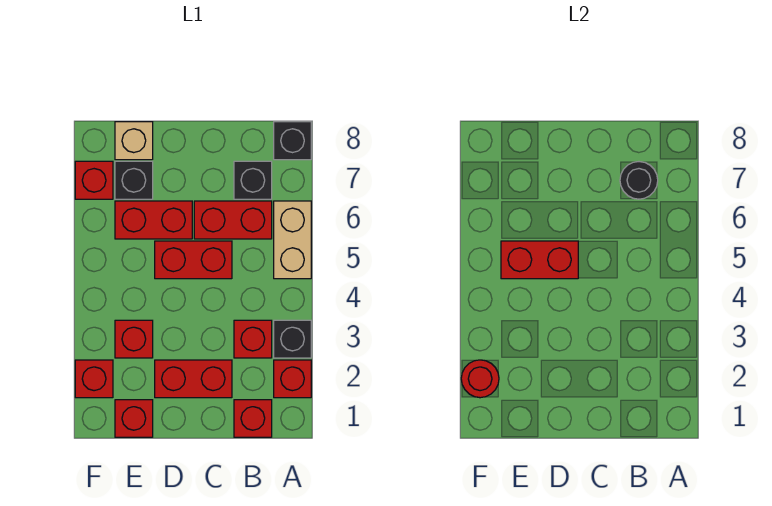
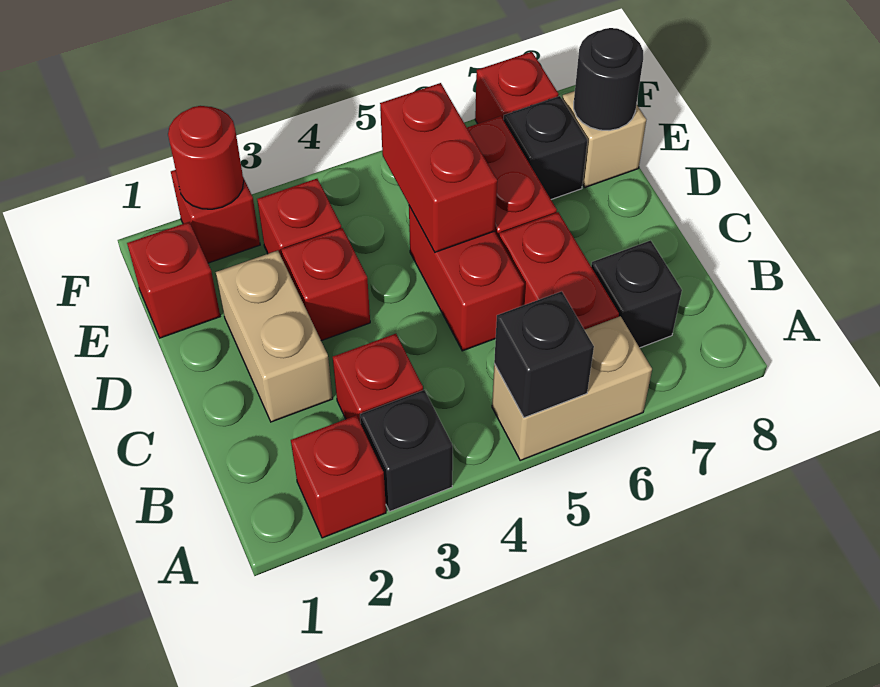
black 1x1 brick [274,122,311,160] -> black 1x1 brick moved to [494,291,594,418]
red 1x1 brick [234,400,272,437] -> red 1x1 brick moved to [281,228,370,341]
black 1x1 round brick [620,162,658,199] -> black 1x1 round brick moved to [574,28,643,130]
red 1x2 brick [155,360,232,398] -> tan 1x2 brick [216,251,333,422]

